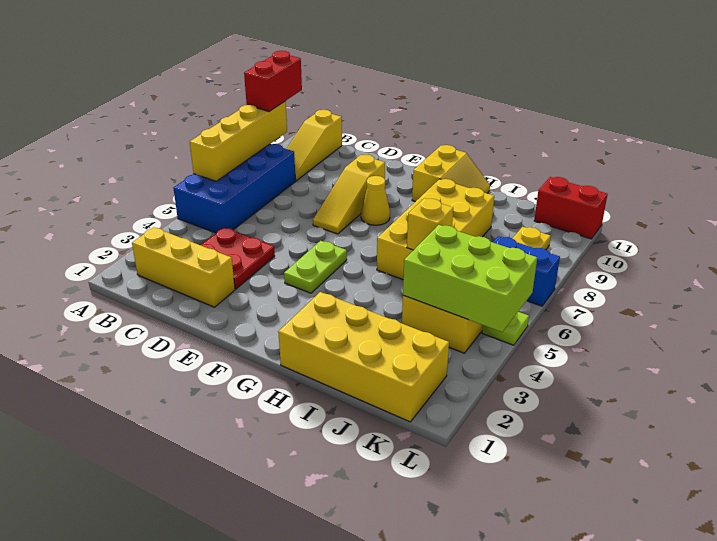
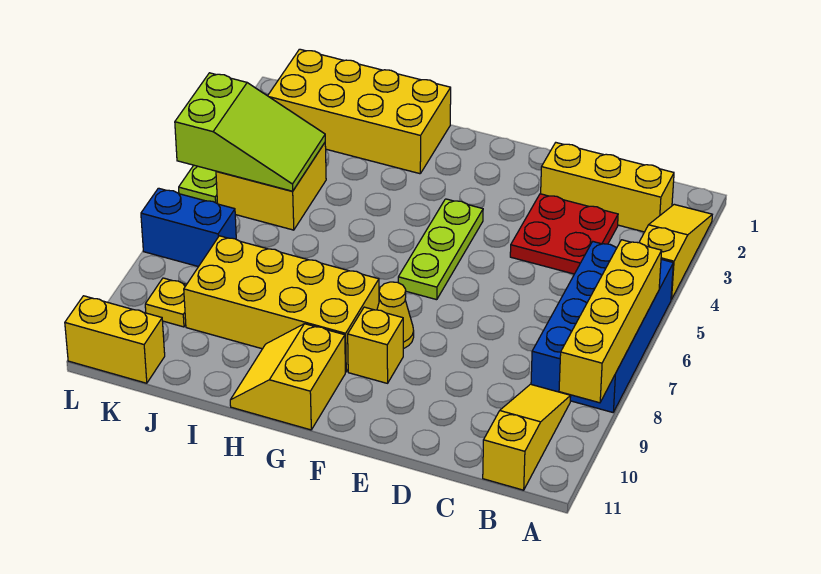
red 1x2 brick [244,51,302,111] -> none
yellow 1x3 slope [313,155,385,234] -> yellow 1x3 slope moved to [639,204,712,300]
lime 1x2 plate [284,241,347,293] -> lime 1x3 plate [398,199,483,300]
yellow 2x4 brick [377,179,494,279] -> yellow 2x4 brick turned to [184,236,379,372]
yellow 1x1 brick [407,198,453,250] -> yellow 1x1 brick moved to [348,307,403,383]
lime 2x3 brick [403,225,537,332] -> lime 2x3 slope [175,73,325,191]
red 1x2 brick [534,177,608,239] -> yellow 1x2 brick [65,296,165,383]

